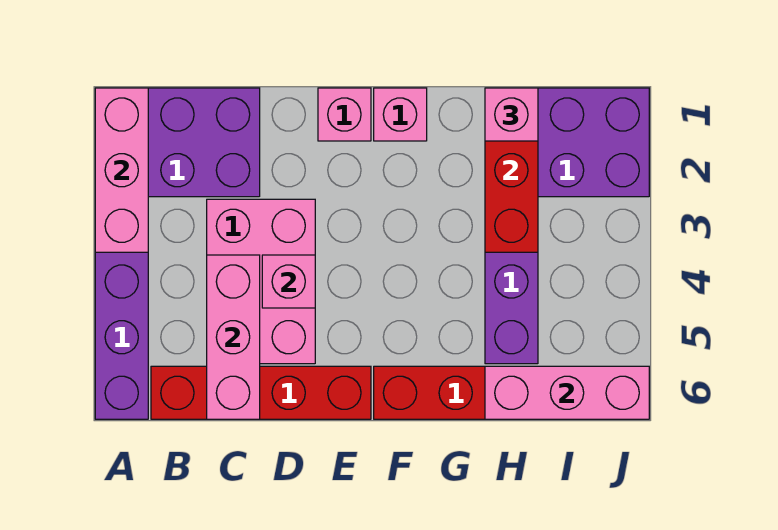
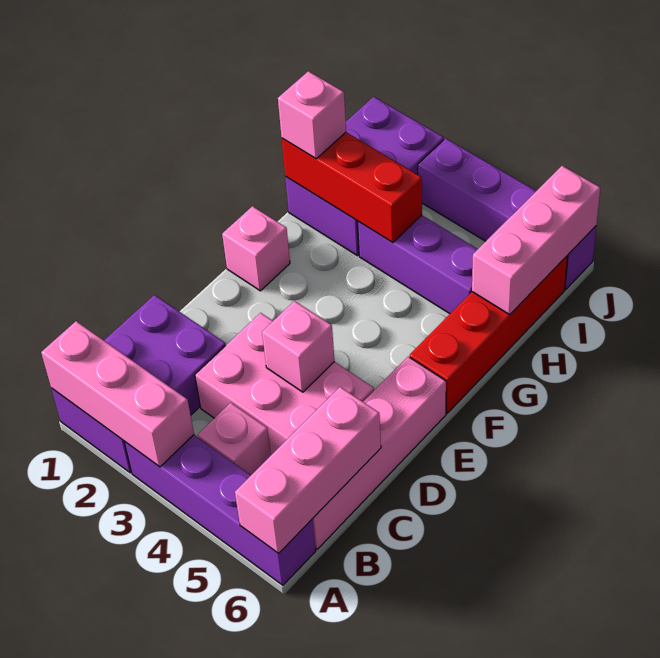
red 1x4 brick [151,366,371,419] -> pink 1x4 brick [313,357,446,549]
pink 1x3 brick [207,255,260,419] -> pink 1x3 brick turned to [235,387,381,553]
pink 1x1 brick [318,88,371,141] -> pink 1x1 brick moved to [198,403,271,475]
none -> purple 1x4 brick [418,138,596,289]

